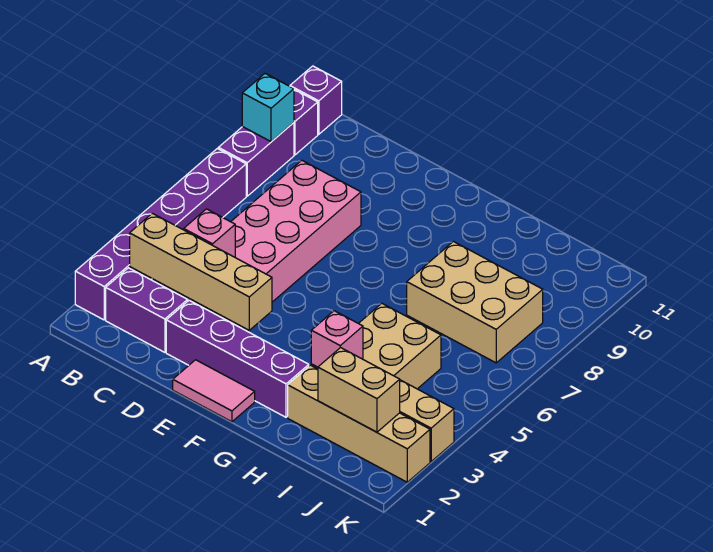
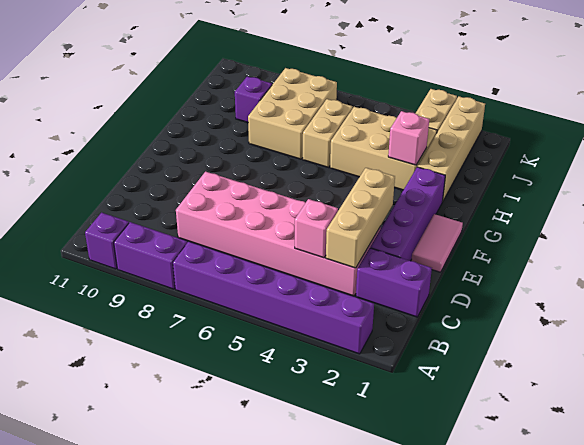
cyan 1x1 brick [242,73,294,142] -> none
purple 1x1 brick [290,66,342,134] -> purple 1x1 brick moved to [235,76,272,122]
purple 1x2 brick [106,268,188,352] -> purple 1x2 brick turned to [356,248,432,317]
tan 1x4 brick [130,213,272,330] -> tan 1x3 brick [326,168,395,268]
tan 1x2 brick [318,348,400,432] -> tan 1x2 brick moved to [303,99,353,167]

